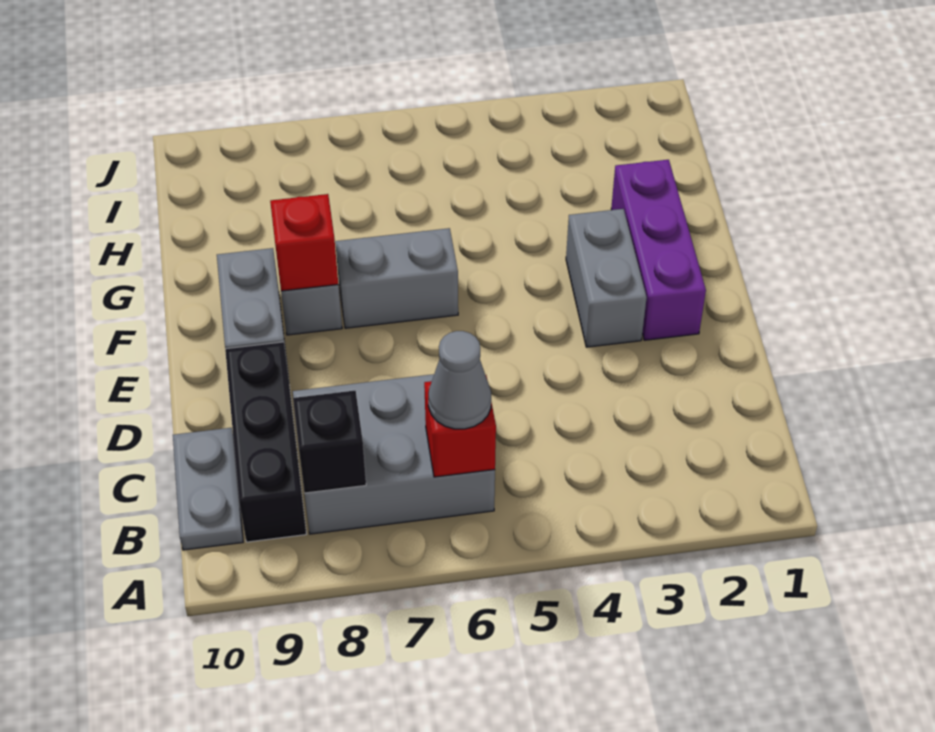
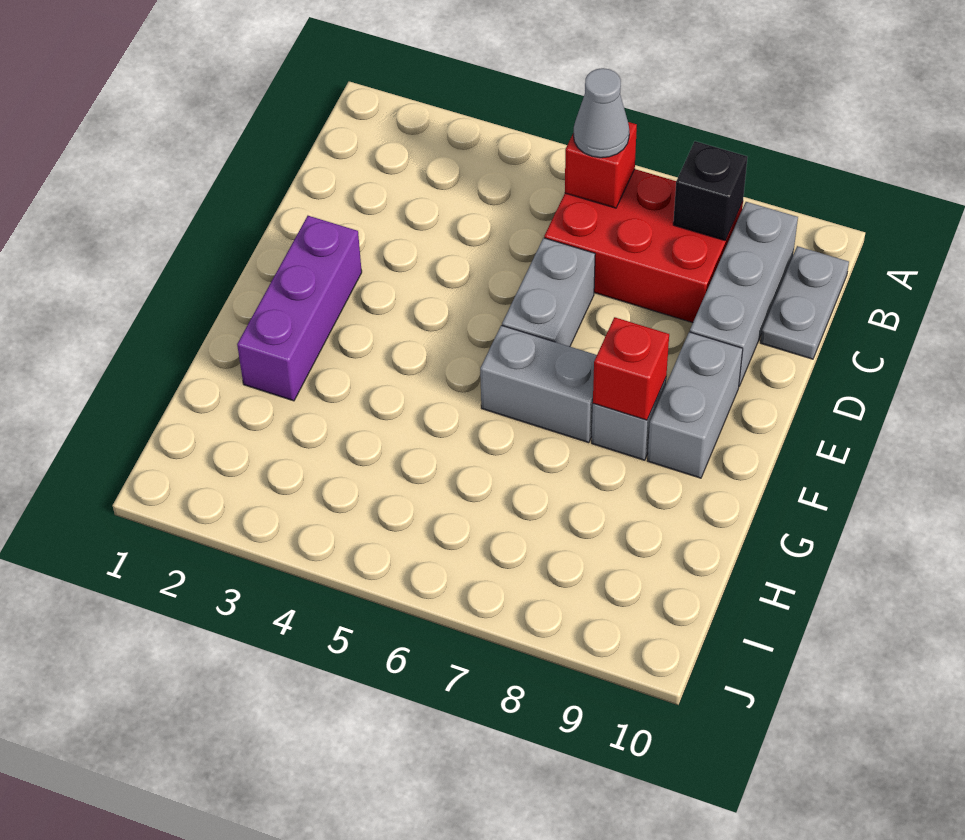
grey 2x3 brick [293,374,495,534] -> red 2x3 brick [544,169,743,323]
black 1x3 brick [225,342,306,542] -> grey 1x3 brick [690,202,798,386]
grey 1x2 brick [566,209,647,347] -> grey 1x2 brick moved to [502,238,595,346]

